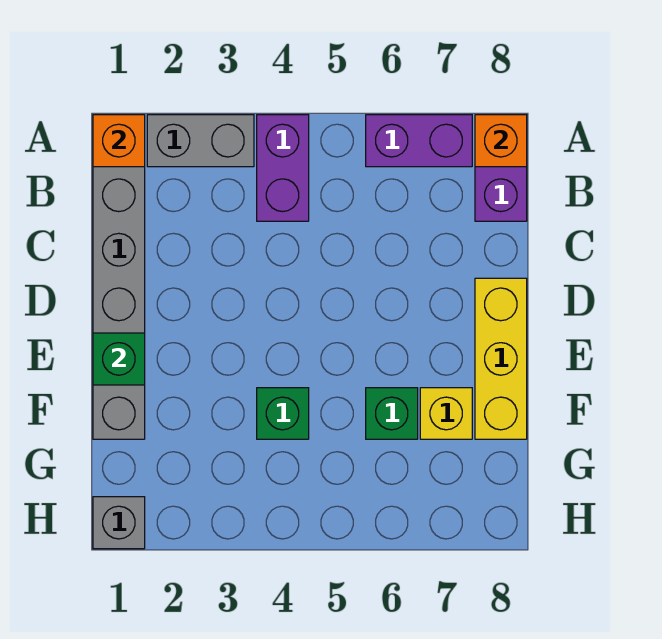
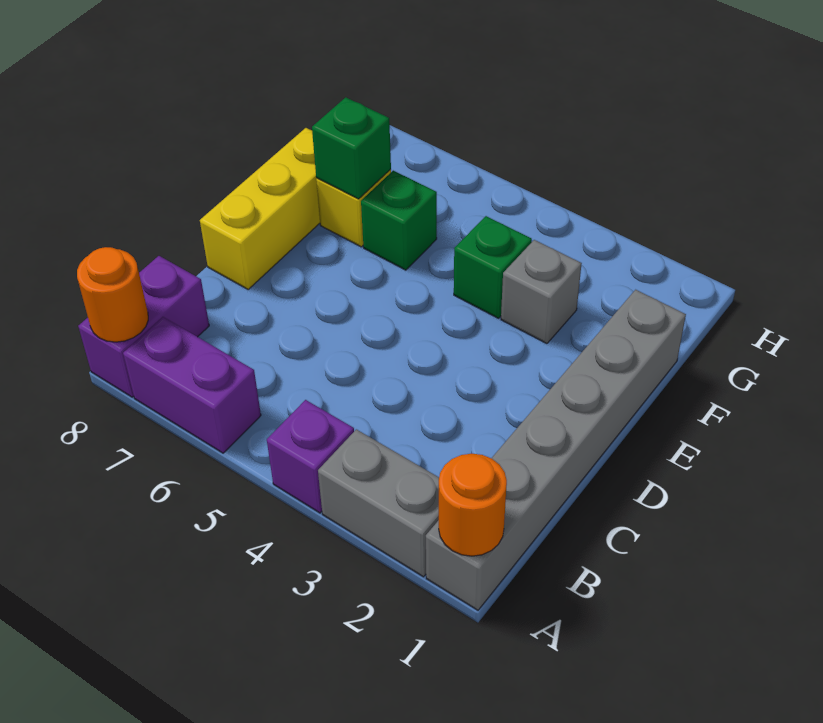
orange 1x1 brick [93,115,145,167] -> orange 1x1 round brick [439,454,507,556]
purple 1x2 brick [257,115,309,221] -> purple 1x1 brick [267,400,354,513]
orange 1x1 brick [475,115,527,167] -> orange 1x1 round brick [77,247,148,342]
green 1x1 brick [93,333,145,385] -> green 1x1 brick moved to [312,97,391,199]
grey 1x1 brick [93,497,145,549] -> grey 1x1 brick moved to [501,240,582,344]

